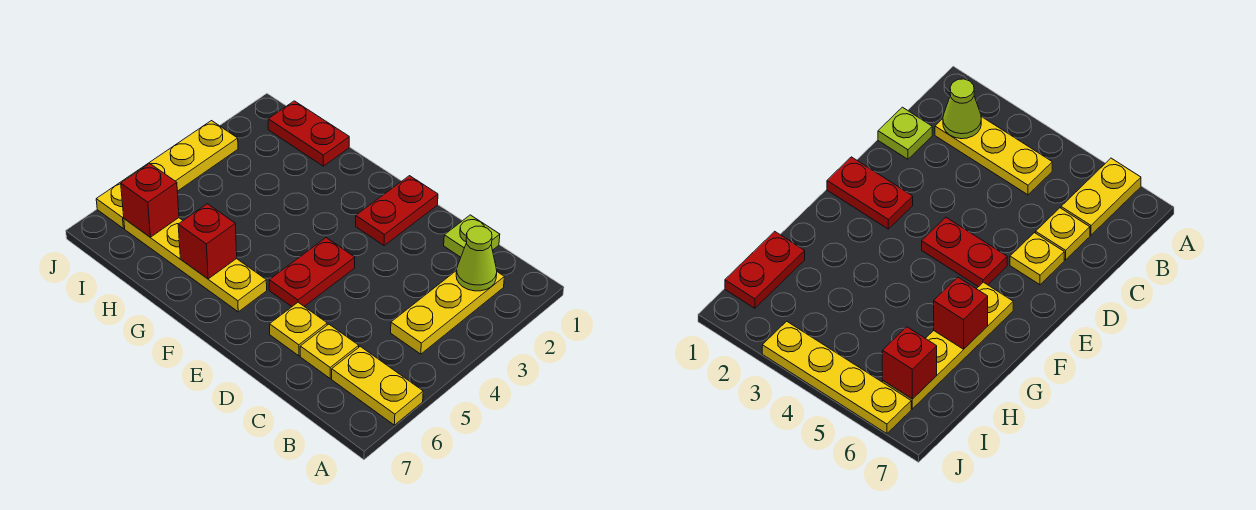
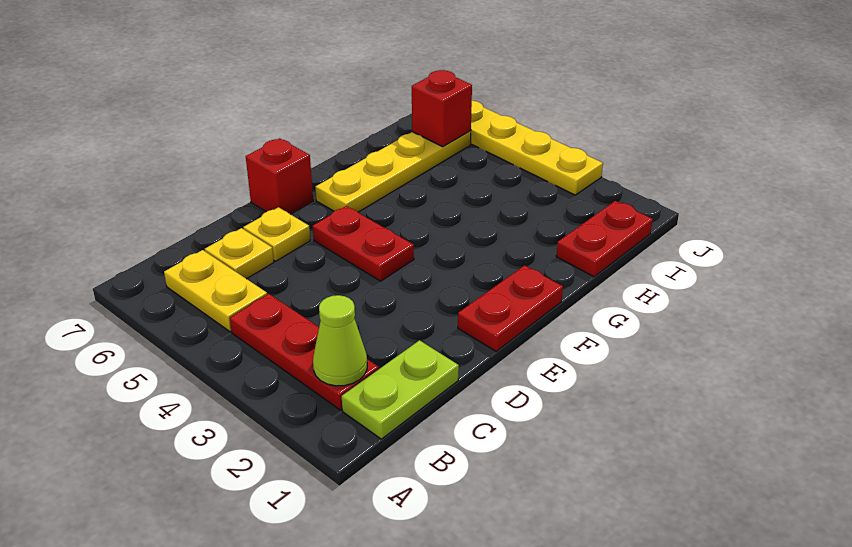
yellow 1x2 plate [332,346,423,425] -> yellow 1x2 plate turned to [164,250,267,332]
yellow 1x3 plate [391,270,504,354] -> red 1x3 plate [230,294,379,410]
lime 1x1 plate [444,215,500,257] -> lime 1x2 plate [342,340,459,439]
red 1x2 plate [356,176,438,246] -> red 1x2 plate turned to [458,265,563,351]
red 1x1 brick [178,204,237,279] -> red 1x1 brick moved to [246,138,313,214]

